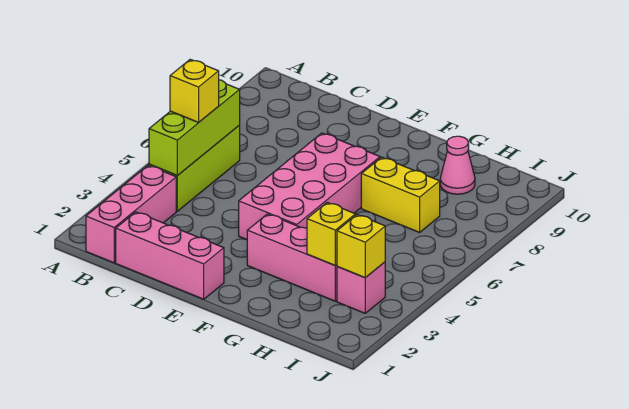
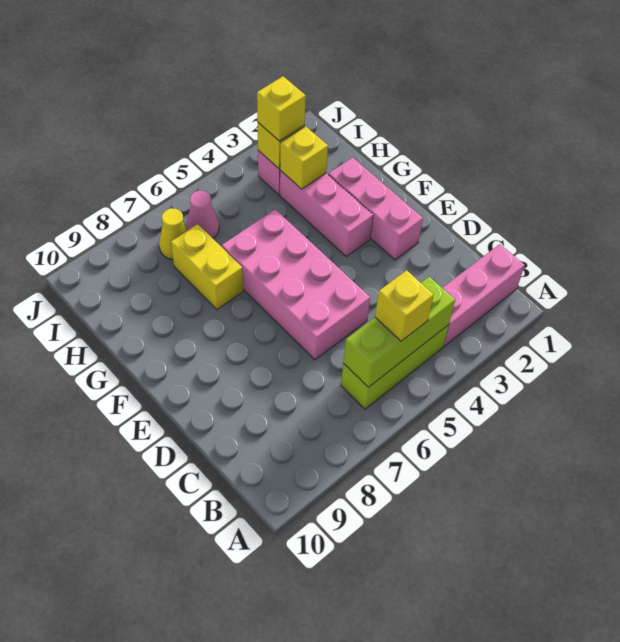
pink 1x3 brick [116,212,224,299] -> pink 1x3 brick moved to [328,158,423,260]
pink 2x4 brick [239,133,380,240] -> pink 2x4 brick turned to [222,210,370,360]
pink 1x1 cone [440,136,475,194] -> pink 1x1 cone moved to [186,191,219,238]
none -> yellow 1x1 brick [257,76,306,141]
none -> yellow 1x1 cone [159,208,188,260]

